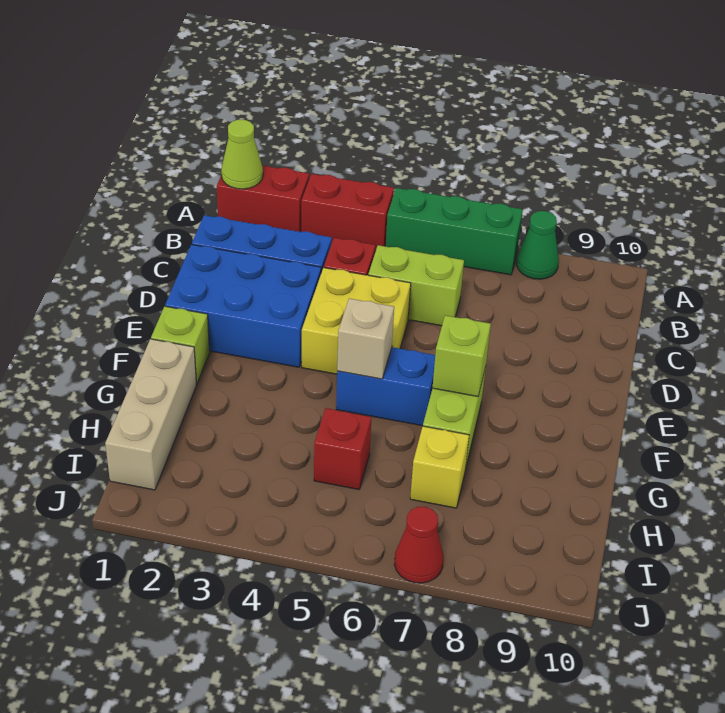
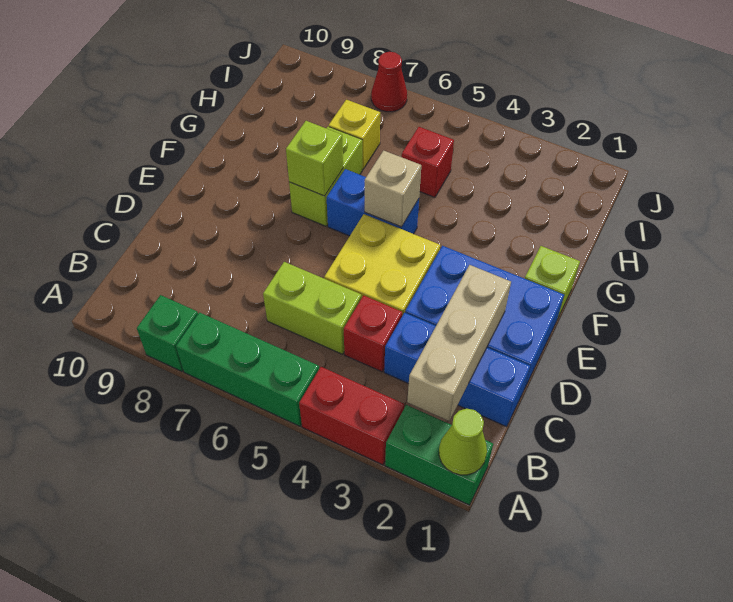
red 1x2 brick [217,165,309,232] -> green 1x2 brick [385,405,493,505]
green 1x1 cone [517,211,559,279] -> green 1x1 brick [137,295,198,371]
tan 1x3 brick [105,339,197,490] -> tan 1x3 brick moved to [407,265,511,421]

